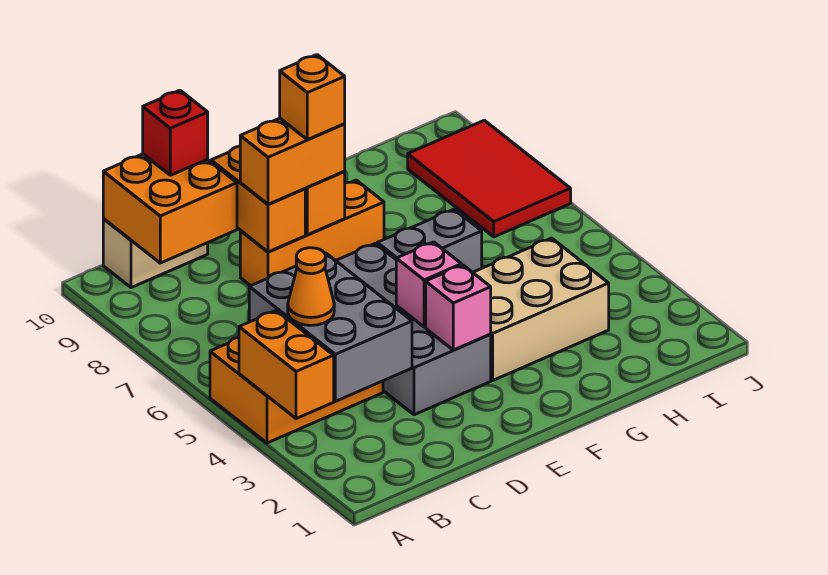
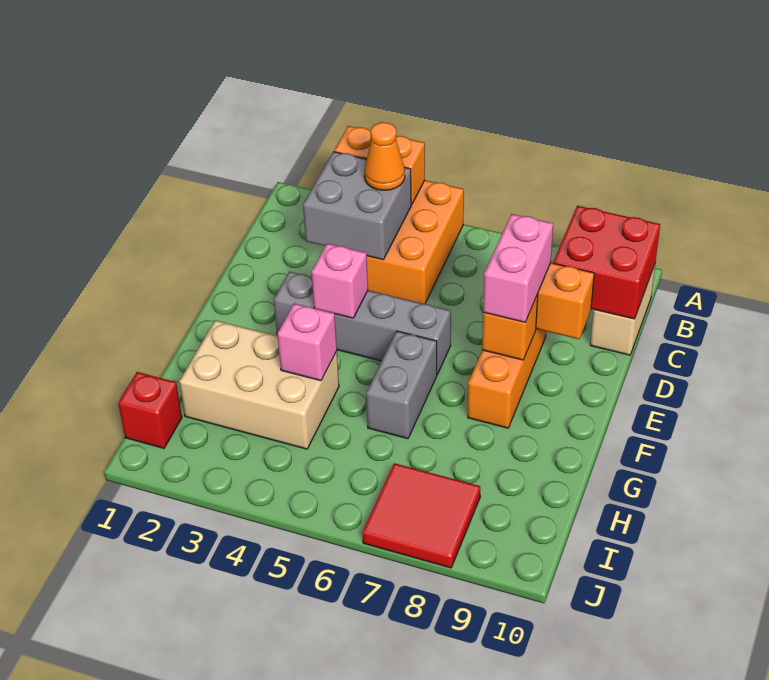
grey 2x3 brick [249,253,412,401] -> grey 2x2 brick [303,152,411,260]
orange 2x2 brick [103,154,237,263] -> red 2x2 brick [553,206,660,319]
red 1x1 brick [143,90,208,175] -> red 1x1 brick moved to [118,372,182,448]
grey 2x4 brick [336,243,491,415] -> grey 1x4 brick [274,271,451,374]
orange 1x2 brick [240,118,345,204] -> pink 1x2 brick [483,214,553,322]
pink 1x1 brick [426,265,491,350] -> pink 1x1 brick moved to [277,303,337,381]
orange 1x1 brick [280,55,345,140] -> none
tan 2x3 brick [473,238,609,380] -> tan 2x3 brick turned to [179,320,339,449]
red 2x3 tile [408,120,571,237] -> red 2x2 tile [362,463,480,568]

